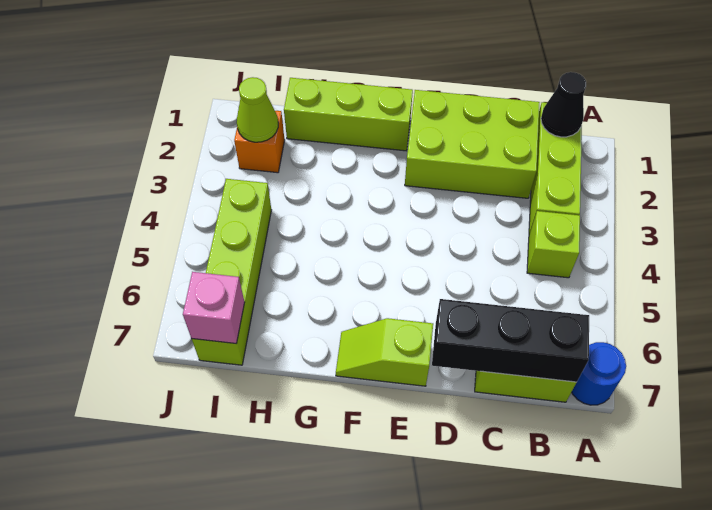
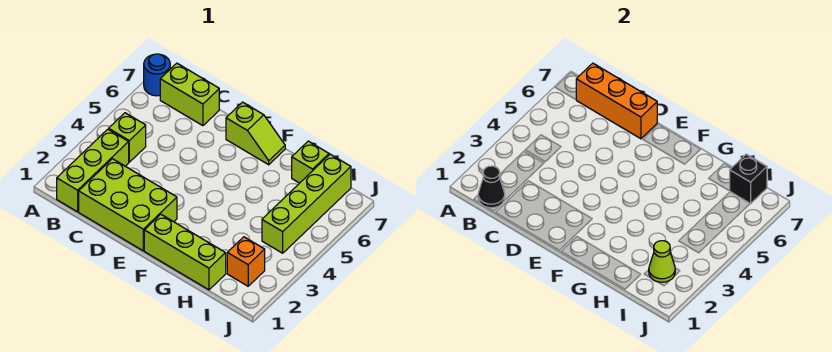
black 1x3 brick [432,299,589,382] -> orange 1x3 brick [576,63,657,139]
none -> lime 1x1 brick [292,141,329,183]
pink 1x1 brick [183,272,245,344] -> black 1x1 brick [729,154,767,204]

